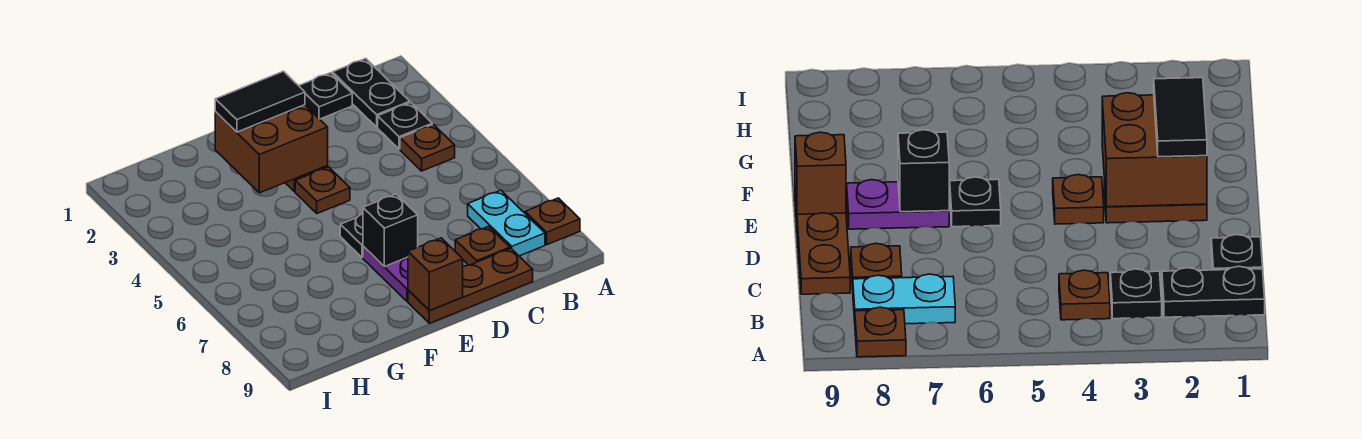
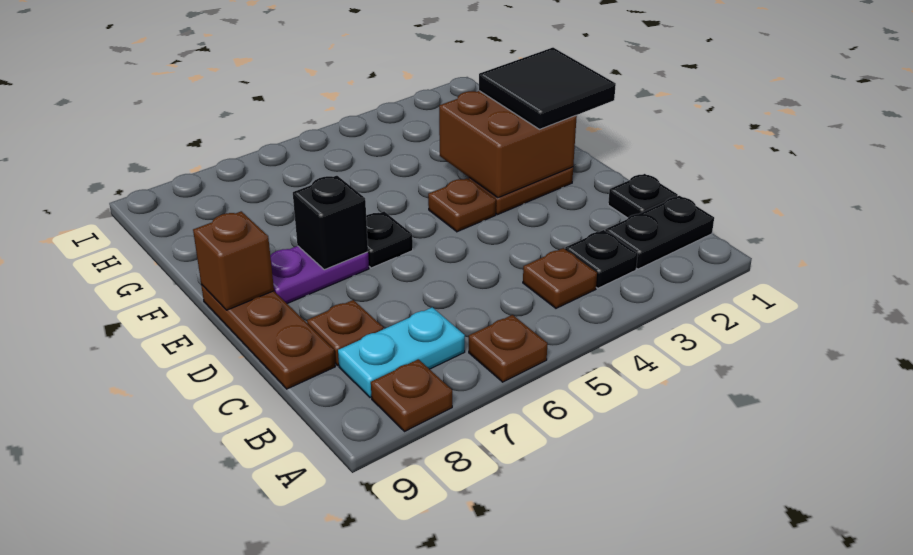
none -> brown 1x1 plate [469,315,547,382]
black 1x2 tile [215,71,305,132] -> black 2x2 tile [479,48,616,129]

